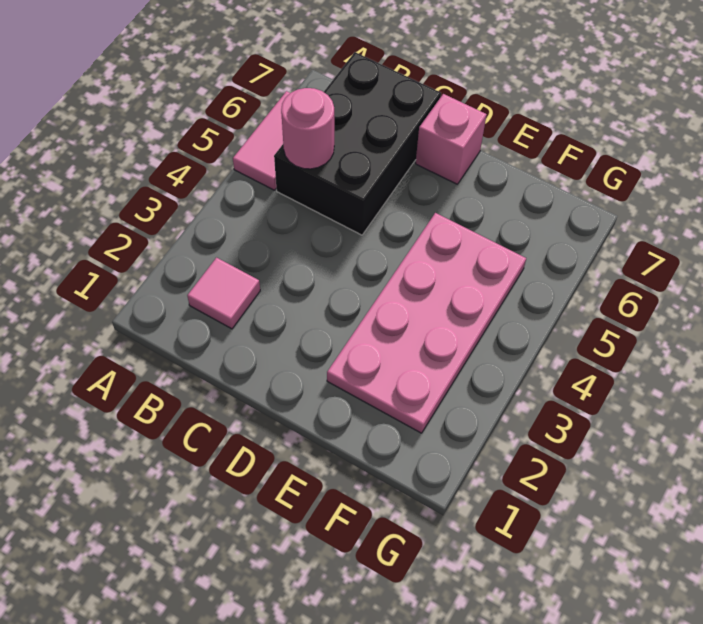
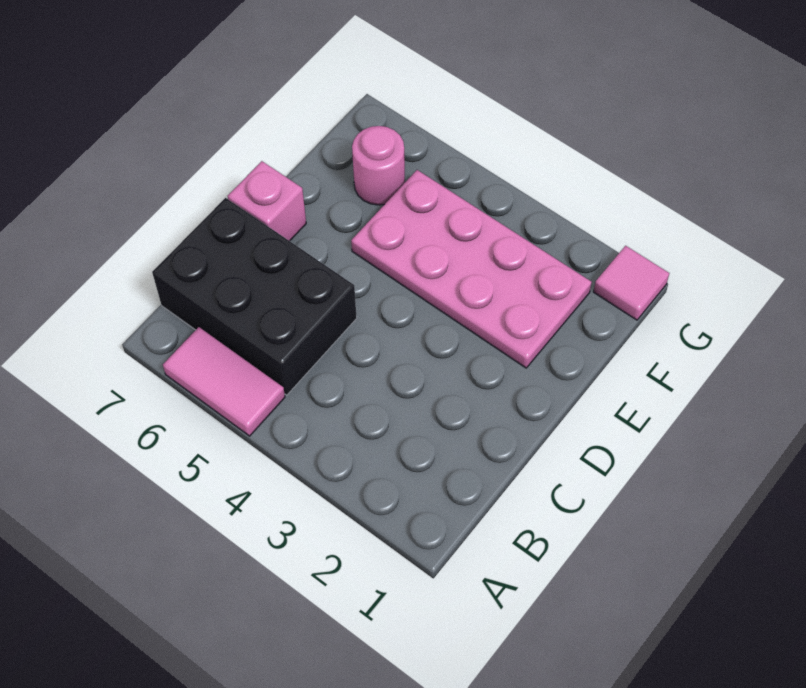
pink 1x1 tile [187,258,260,329] -> pink 1x1 tile moved to [594,246,669,320]
pink 1x1 round brick [281,88,334,169] -> pink 1x1 round brick moved to [352,126,405,205]

